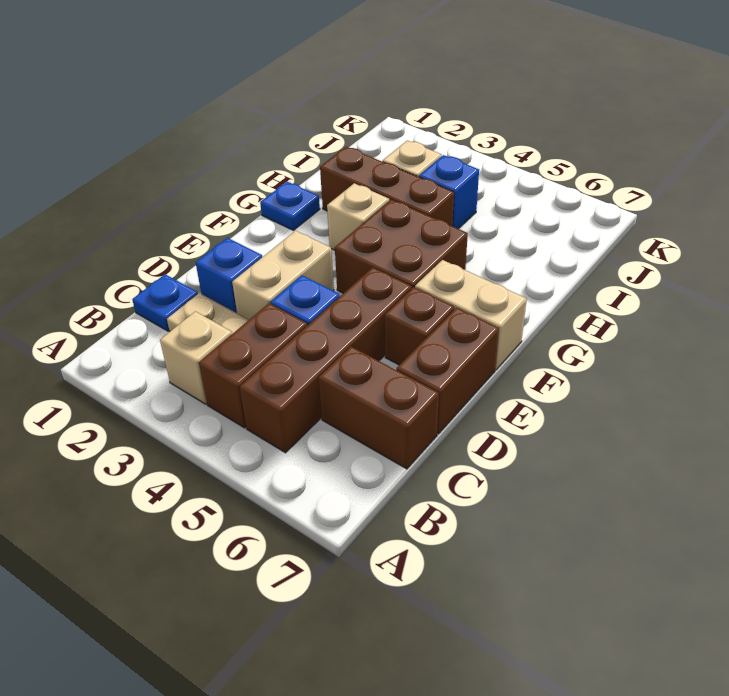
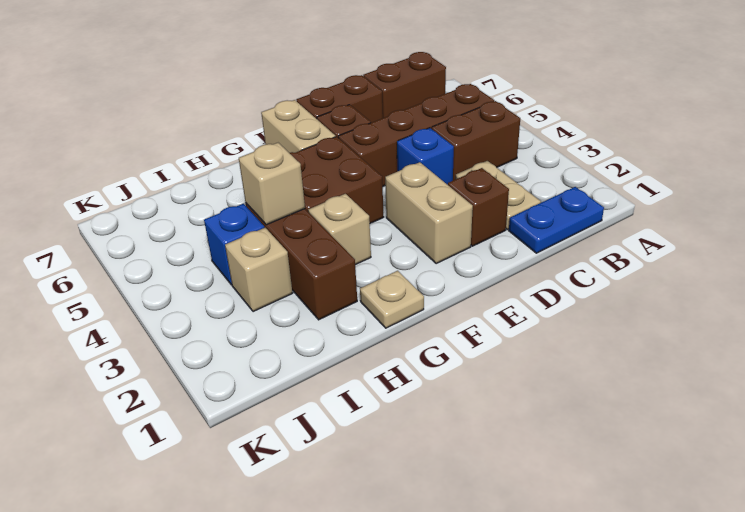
tan 1x1 brick [160,311,232,404] -> tan 1x1 brick moved to [239,143,305,225]
blue 1x1 plate [132,274,198,331] -> blue 1x2 plate [509,187,604,253]
brown 1x2 brick [319,347,439,469] -> brown 1x2 brick turned to [363,52,446,118]
blue 1x1 brick [196,238,262,313] -> brown 1x1 brick [448,168,509,246]
tan 1x2 brick [232,231,334,320] -> tan 1x2 brick turned to [385,162,473,264]
blue 1x1 plate [260,182,320,230] -> tan 1x1 plate [360,271,424,328]

